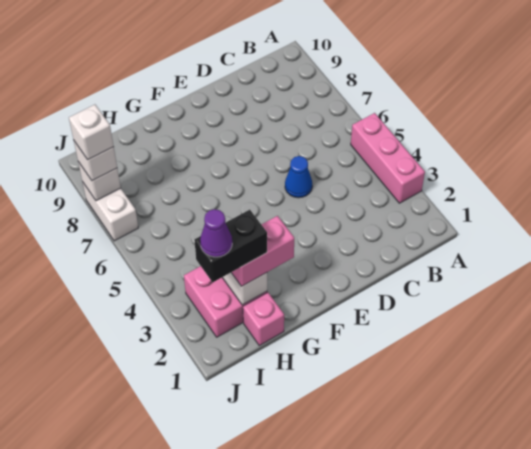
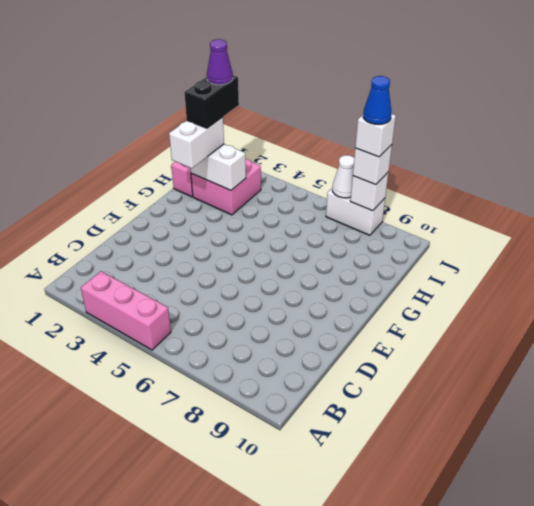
blue 1x1 cone [285,156,312,198] -> blue 1x1 cone moved to [363,76,391,124]
pink 1x2 brick [231,216,294,286] -> white 1x2 brick [169,117,224,168]
none -> white 1x1 cone [332,155,354,198]

